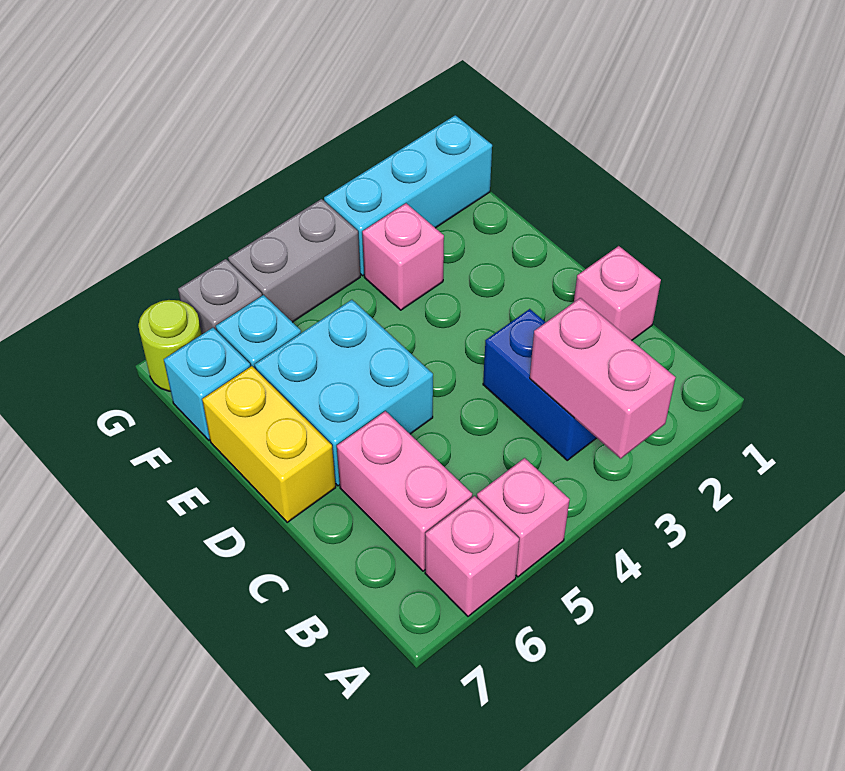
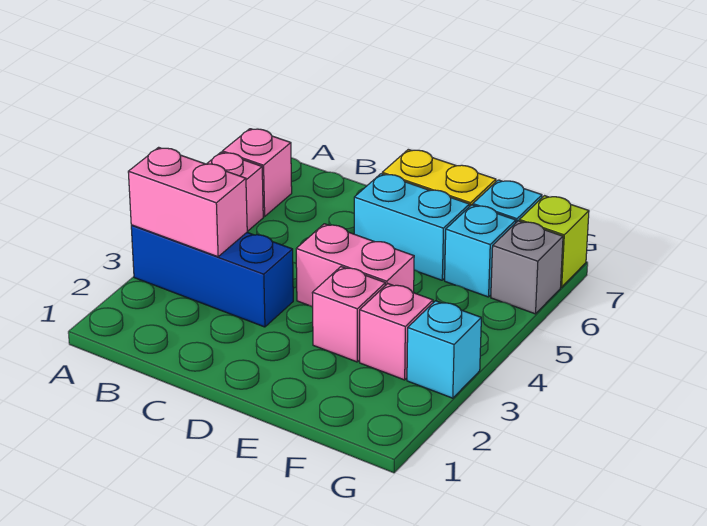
blue 1x2 brick [483,309,596,460] -> blue 1x3 brick [131,225,293,327]
pink 1x2 brick [337,411,472,571] -> pink 1x2 brick moved to [296,224,414,307]
pink 1x1 brick [574,246,661,340] -> pink 1x1 brick moved to [312,267,385,362]
cyan 2x2 brick [255,300,433,486] -> cyan 1x2 brick [354,174,469,280]
cyan 1x3 brick [324,115,492,276] -> cyan 1x1 brick [407,301,481,398]
grey 1x2 brick [228,199,360,322] -> none
lime 1x1 round brick [138,300,202,391] -> lime 1x1 brick [519,196,589,287]

